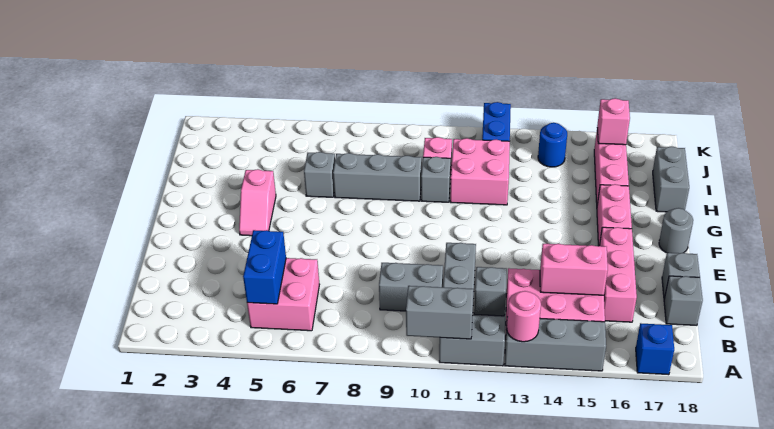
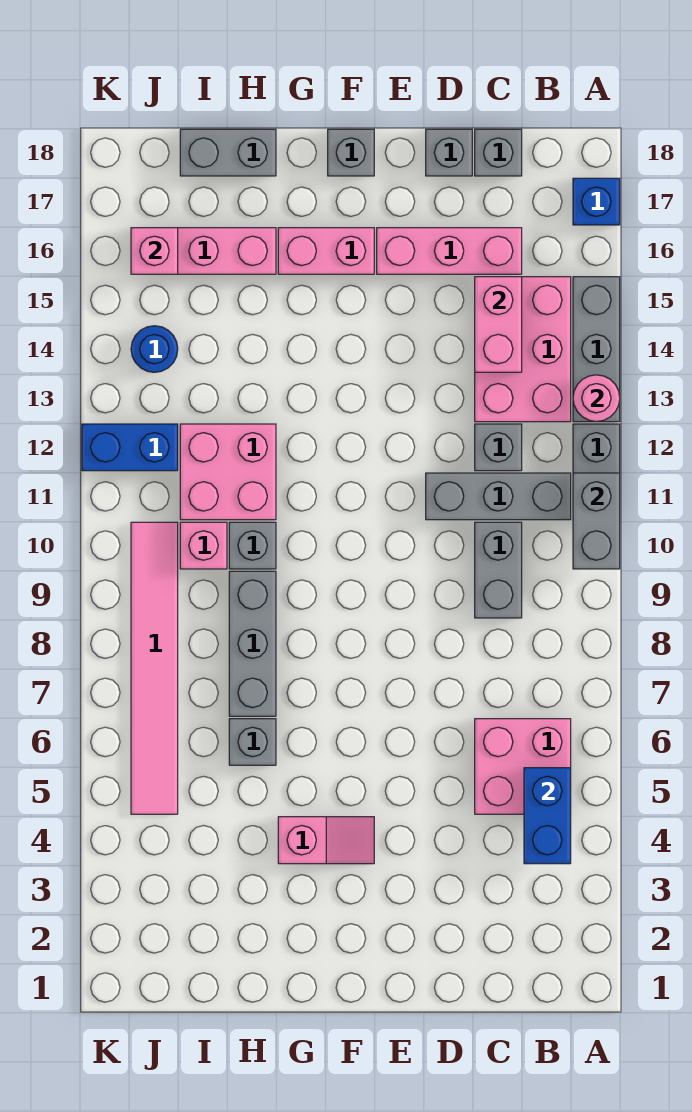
blue 1x2 brick [243,230,286,304] -> blue 1x2 brick turned to [524,768,571,864]
grey 1x1 round brick [659,208,693,253] -> grey 1x1 brick [328,129,374,176]
none -> pink 1x6 tile [131,522,178,814]

